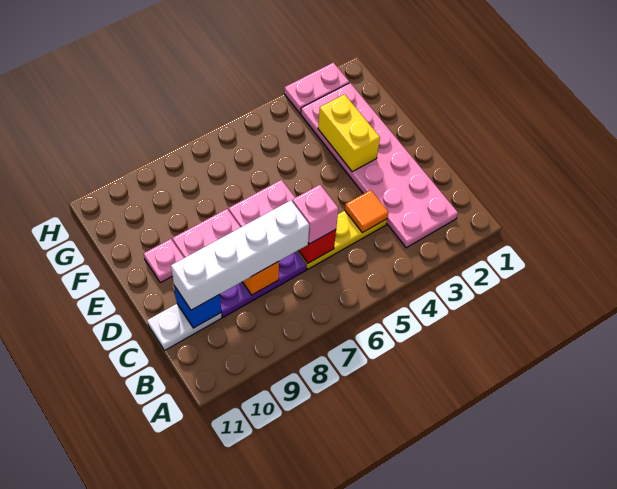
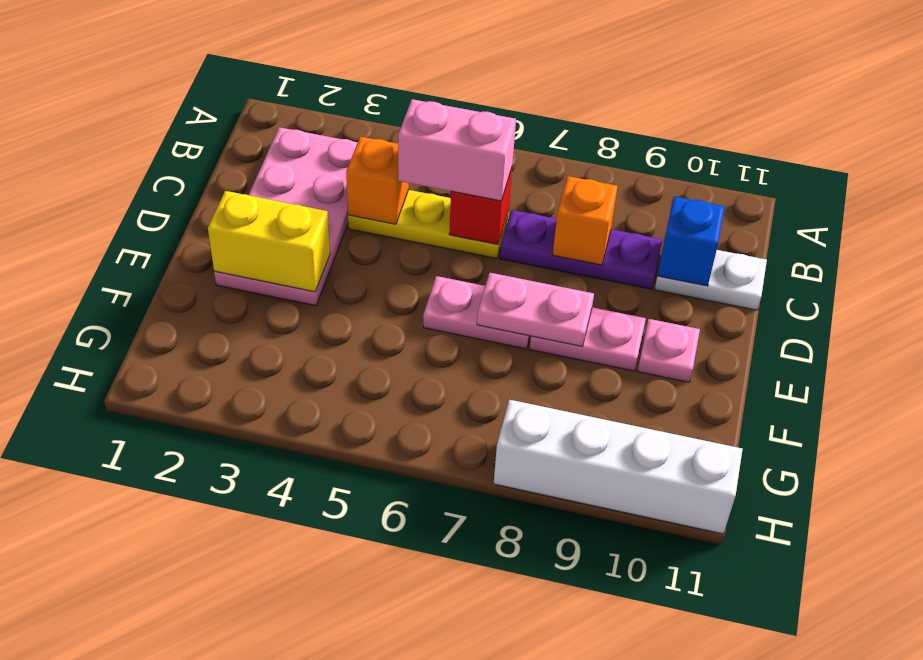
pink 2x6 plate [301,83,458,248] -> pink 2x4 plate [214,127,358,306]
orange 1x1 tile [345,190,389,233] -> orange 1x1 brick [346,136,409,224]
pink 1x1 brick [292,185,339,244] -> pink 1x2 brick [398,99,516,201]
white 1x4 brick [171,200,309,310] -> white 1x4 brick moved to [494,400,742,534]
yellow 1x2 brick [318,94,380,172] -> yellow 1x2 brick turned to [208,191,330,292]
pink 1x2 plate [284,63,349,114] -> pink 1x2 plate moved to [477,273,594,346]

